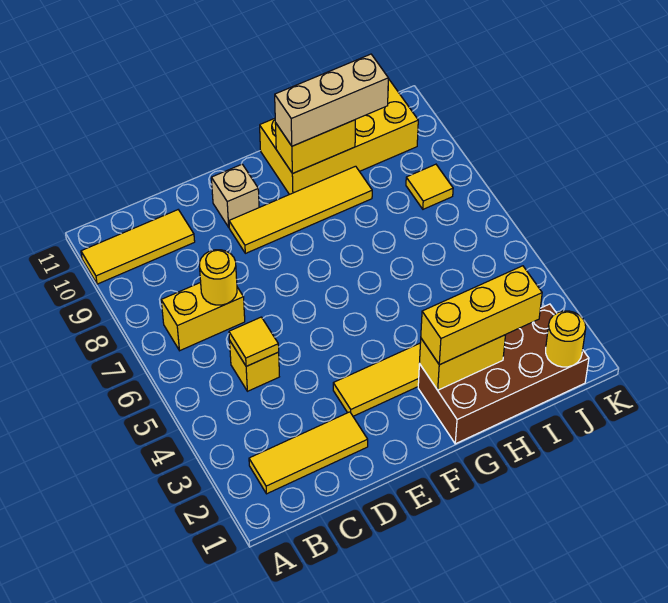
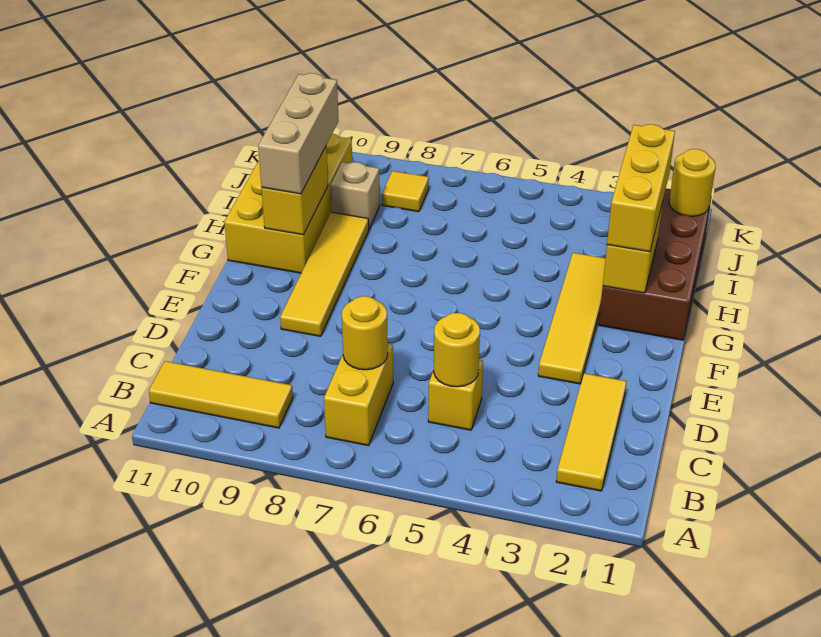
yellow 1x3 tile [81,210,195,284] -> yellow 1x3 tile turned to [149,361,293,428]
yellow 1x1 tile [229,317,279,367] -> yellow 1x1 round brick [434,313,480,387]
tan 1x1 brick [211,164,259,227] -> tan 1x1 brick moved to [331,162,380,229]

